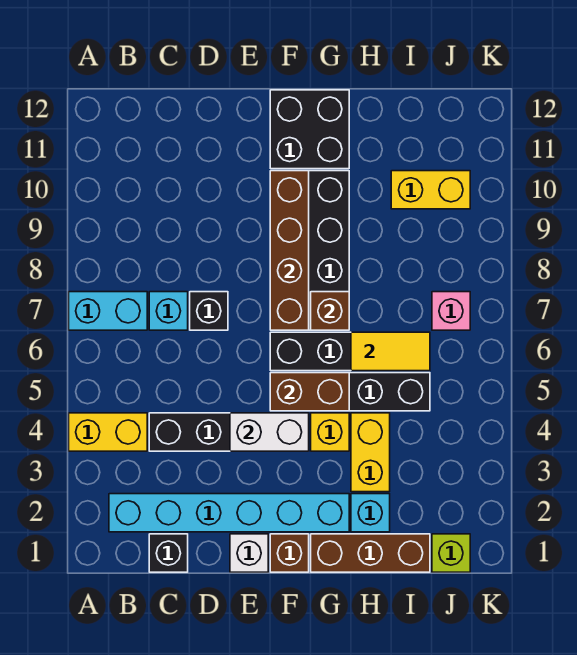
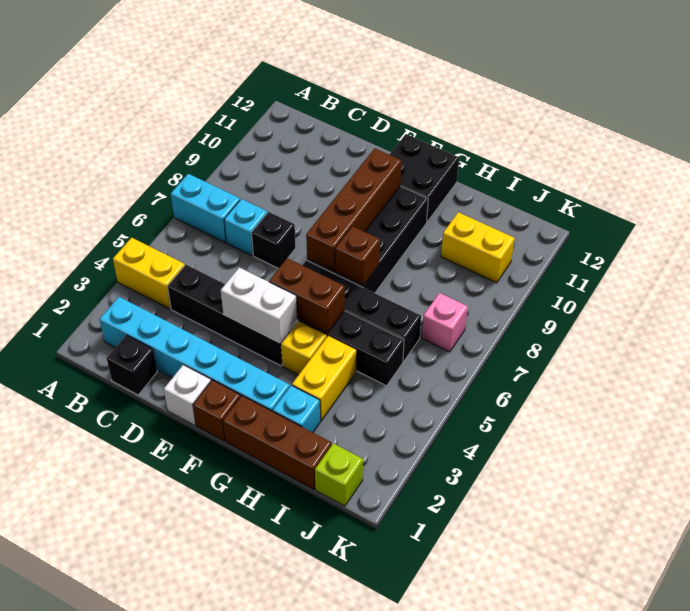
yellow 1x2 tile [351,332,430,371] -> none

